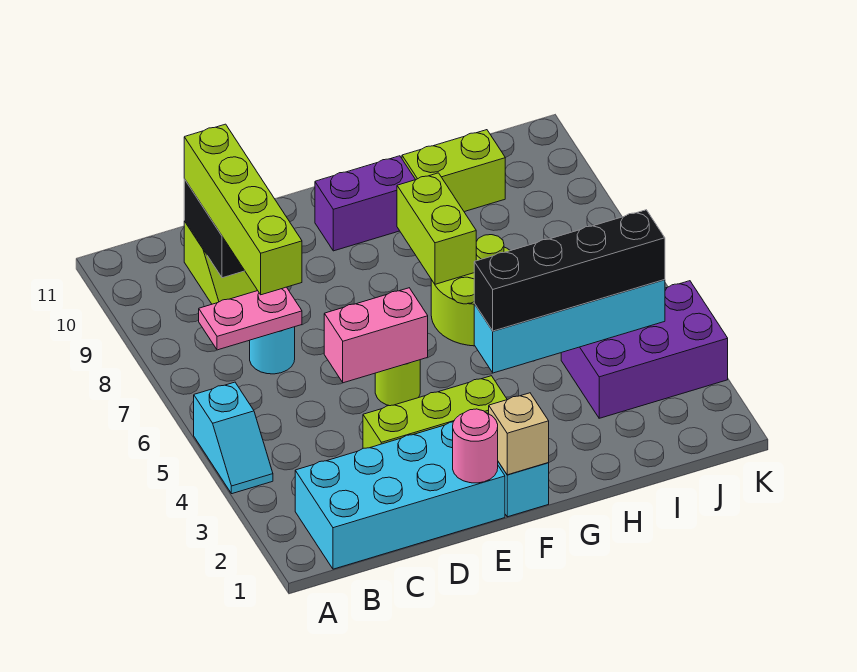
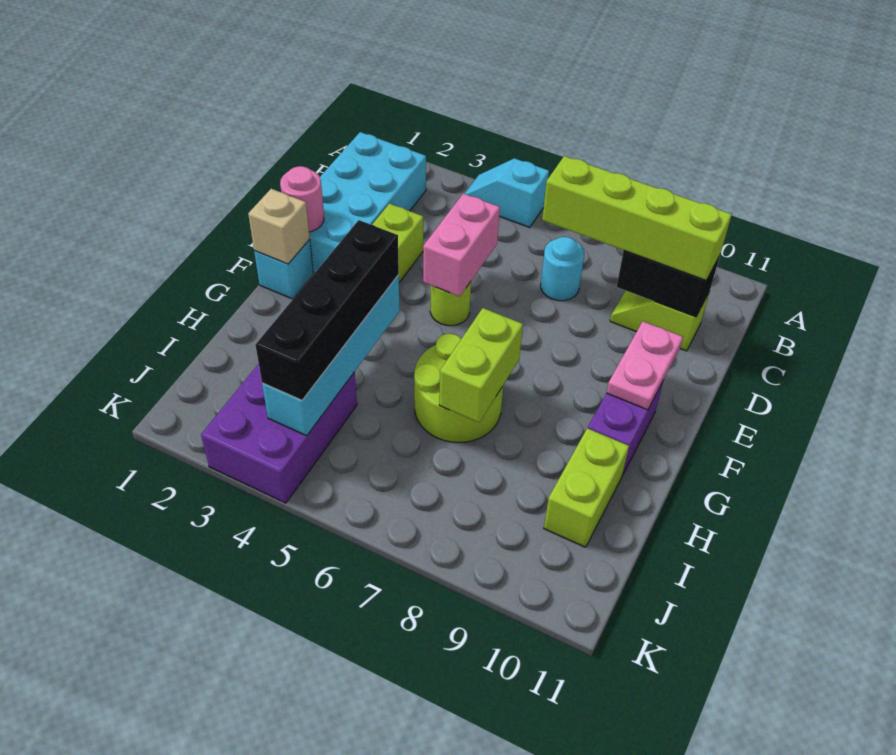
pink 1x2 plate [199,287,302,350] -> pink 1x2 plate moved to [607,322,683,410]
lime 1x2 brick [397,173,476,284] -> lime 1x2 brick turned to [439,308,523,422]

